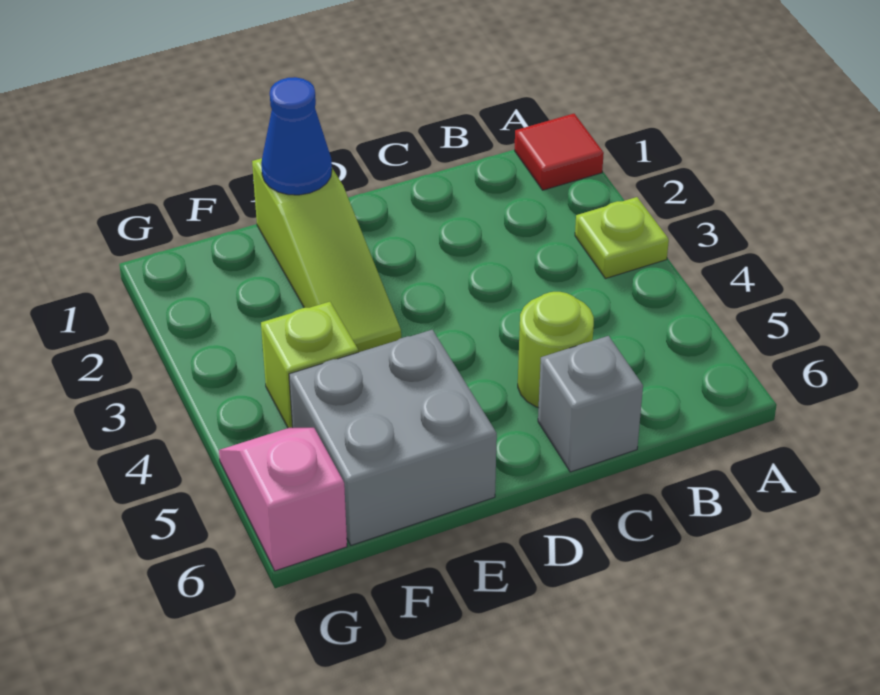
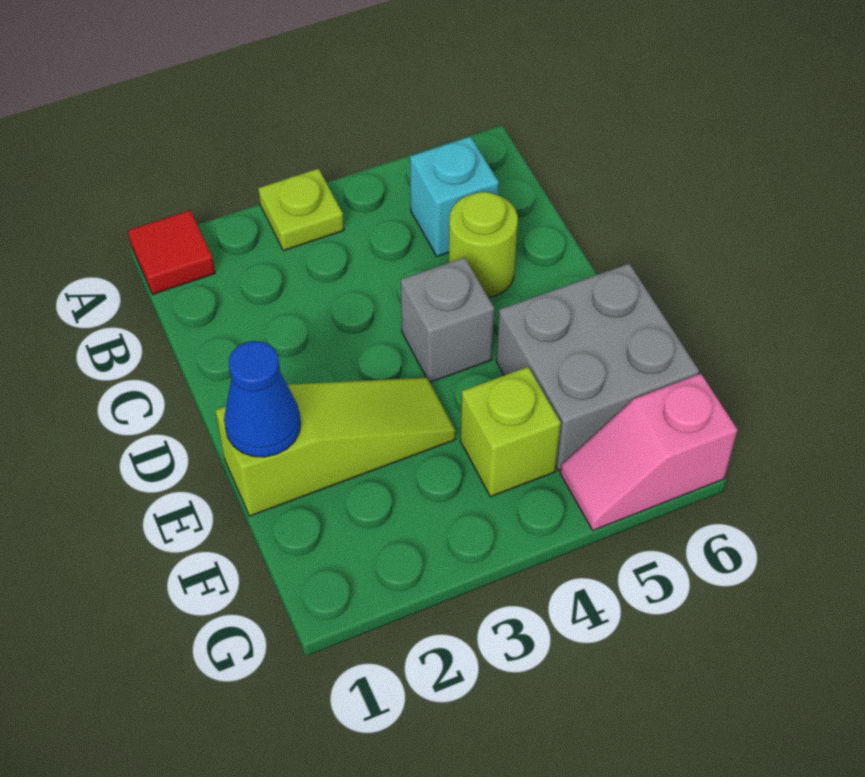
none -> cyan 1x1 brick [410,137,499,256]
grey 1x1 brick [538,336,643,472] -> grey 1x1 brick moved to [401,257,494,382]

